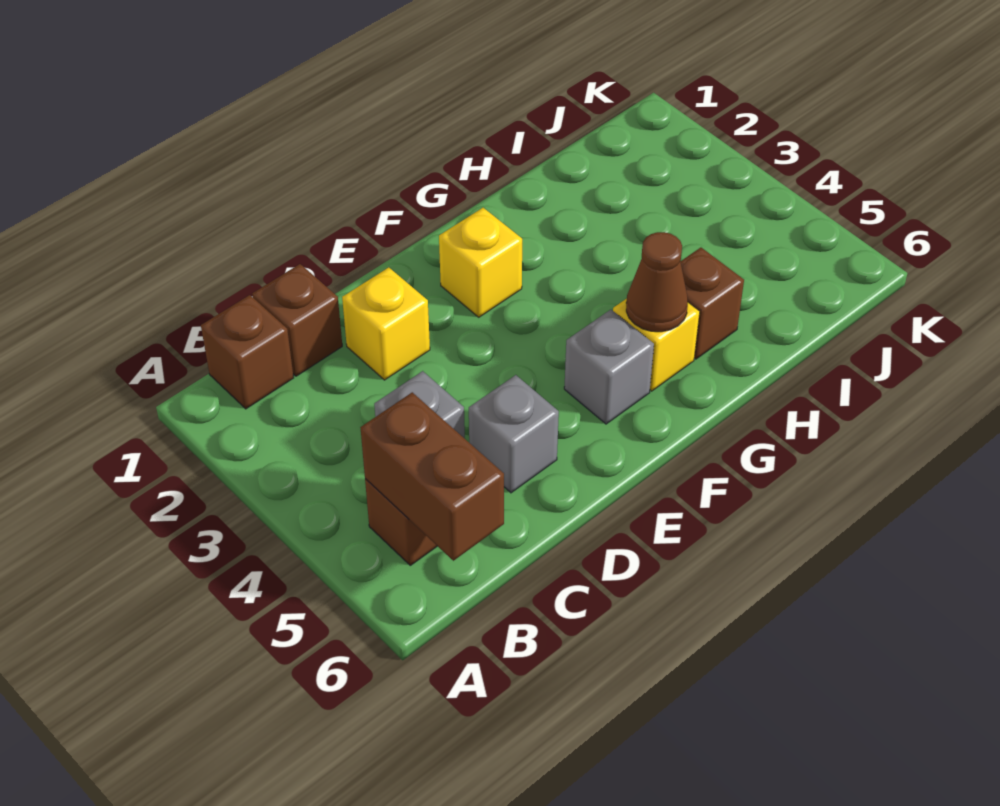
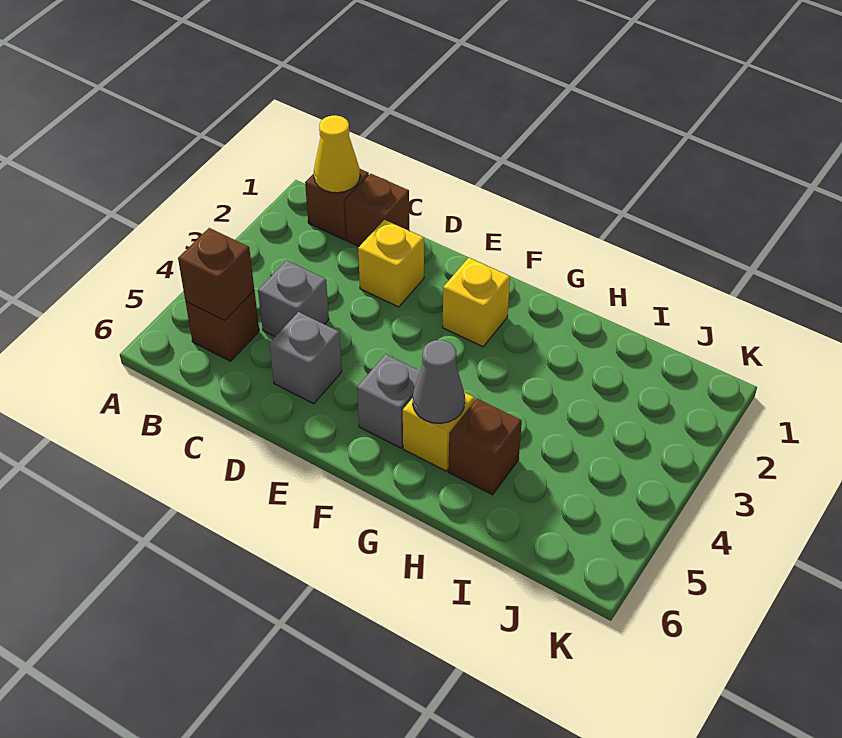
none -> yellow 1x1 cone [314,115,360,193]
brown 1x2 brick [360,392,504,561] -> brown 1x1 brick [178,228,254,321]
brown 1x1 cone [626,232,688,332] -> grey 1x1 cone [413,340,465,423]

